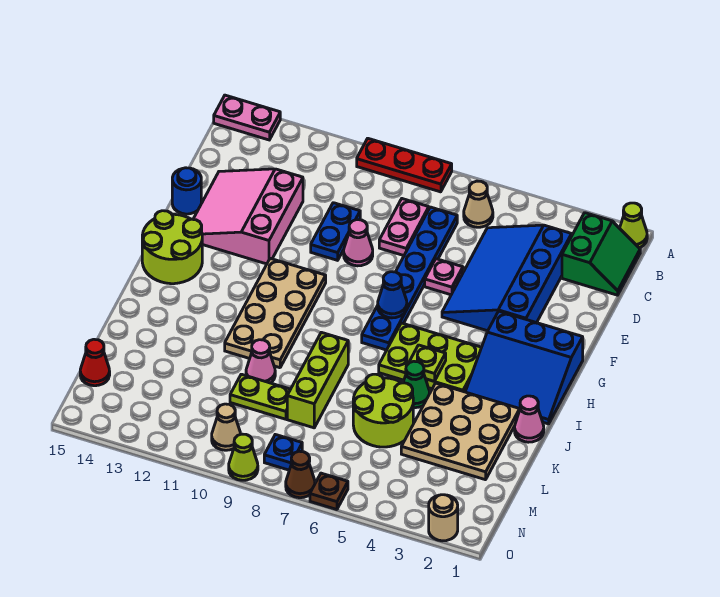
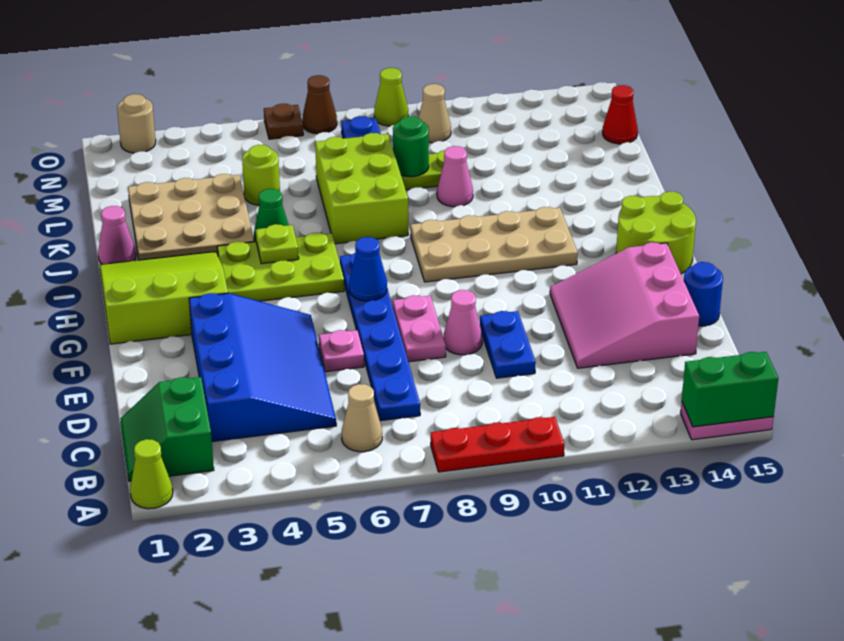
none -> green 1x2 brick [682,352,778,427]
pink 1x2 plate [379,199,429,256] -> pink 1x2 plate moved to [393,295,446,362]
pink 3x3 slope [193,169,303,264] -> pink 3x3 slope turned to [550,242,699,368]
blue 3x3 slope [465,311,583,424] -> lime 3x3 slope [100,252,228,344]
tan 2x4 plate [225,258,326,368] -> tan 2x4 plate turned to [410,207,578,282]
lime 1x3 brick [287,332,348,428] -> lime 2x3 brick [315,133,408,244]
lime 2x2 round brick [353,374,413,447] -> lime 1x1 round brick [242,145,280,205]
none -> green 1x1 round brick [393,116,429,177]

